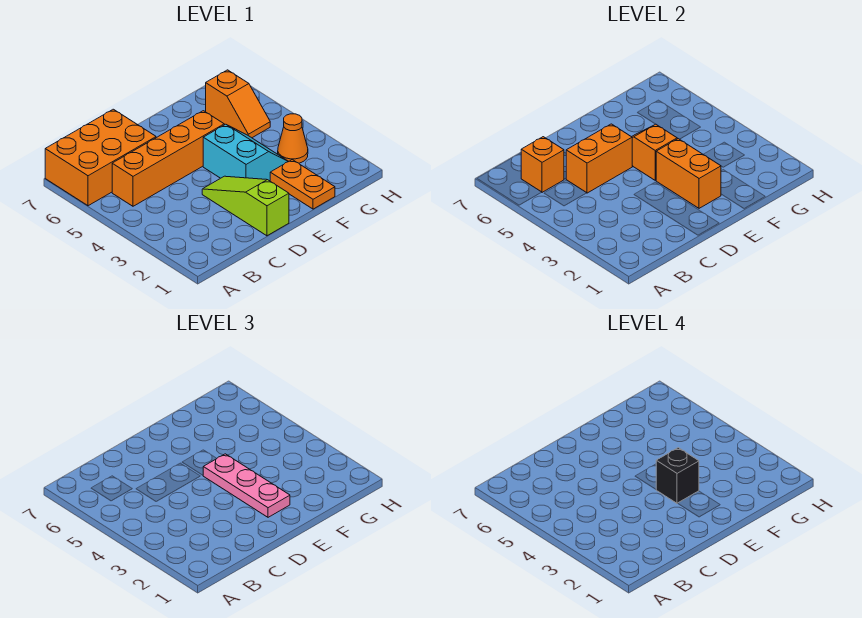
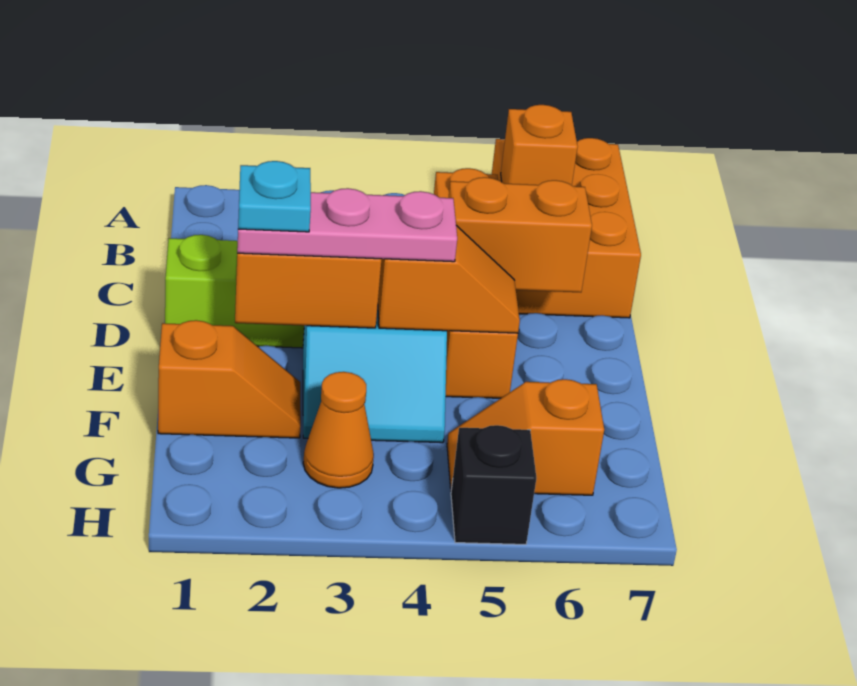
orange 1x2 brick [566,124,632,193] -> orange 1x2 brick turned to [448,177,592,292]
none -> cyan 1x1 plate [238,161,311,232]
black 1x1 brick [656,448,699,503] -> black 1x1 brick moved to [451,425,536,544]
orange 1x2 plate [270,160,335,209] -> orange 1x2 slope [158,320,301,438]

